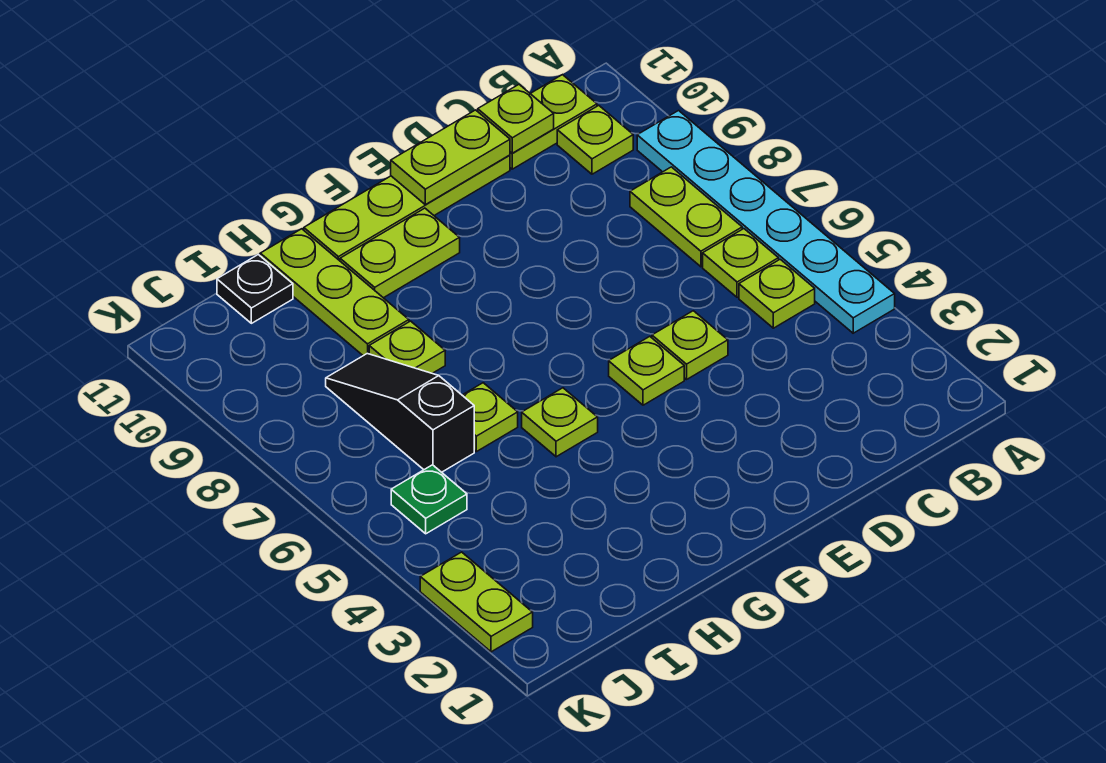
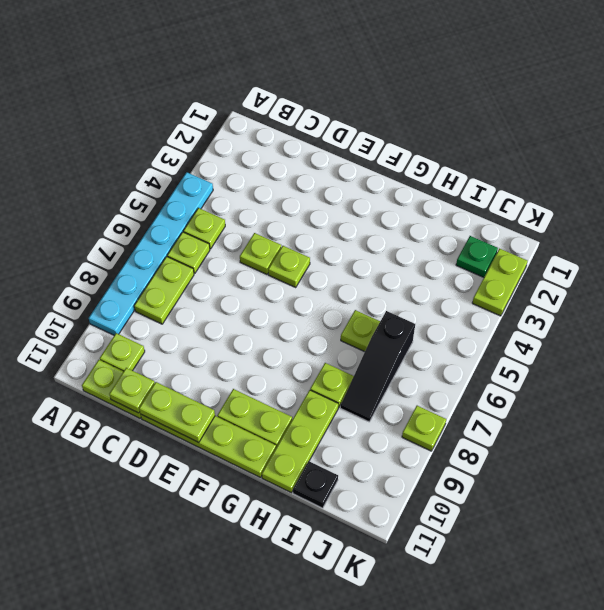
lime 1x1 plate [522,388,598,457] -> lime 1x1 plate moved to [402,406,446,451]
green 1x1 plate [391,465,467,534] -> green 1x1 plate moved to [456,236,498,277]

